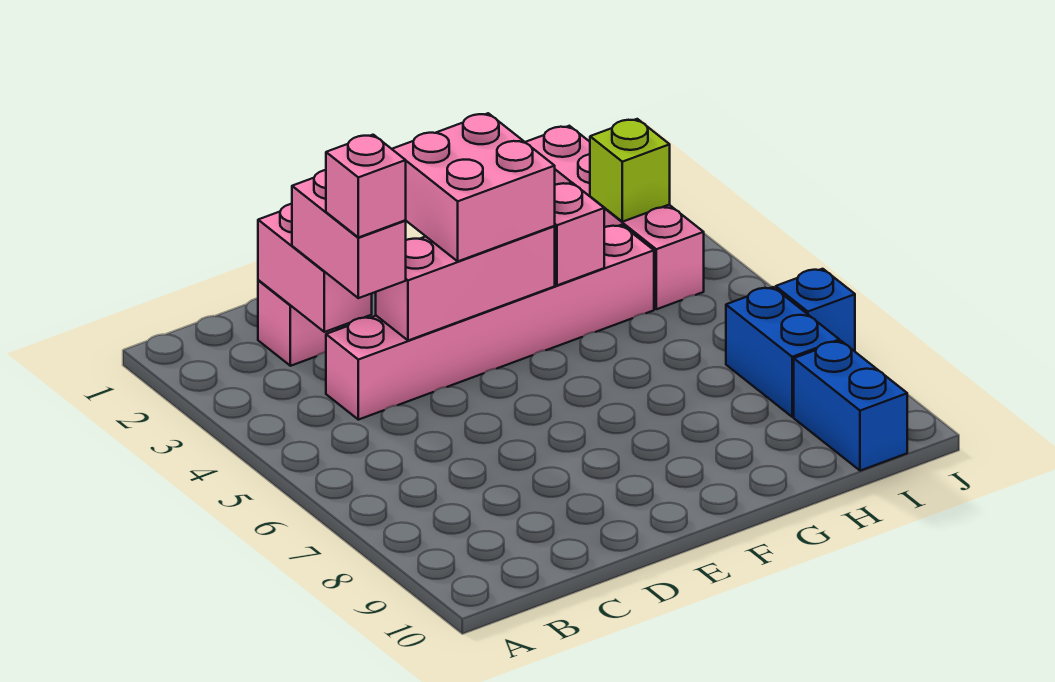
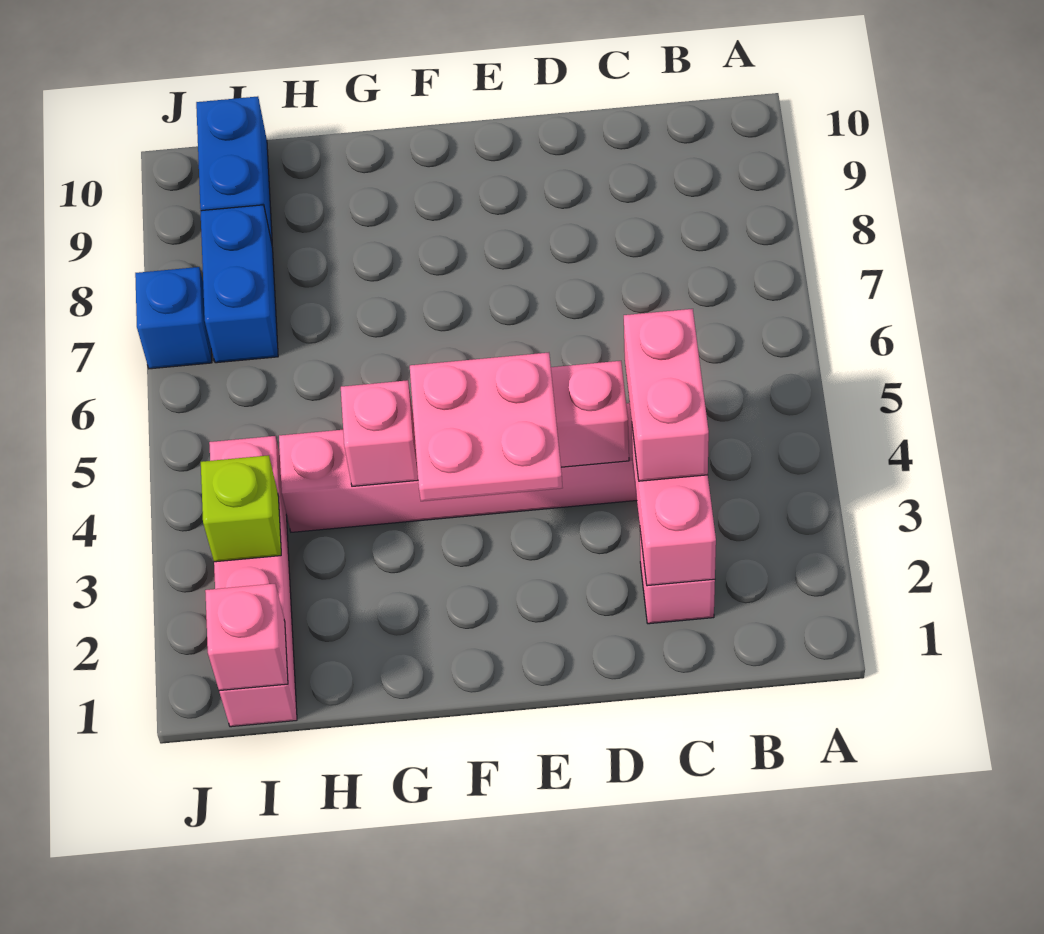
pink 1x1 brick [326,135,406,237] -> pink 1x1 brick moved to [205,584,288,691]
pink 2x2 brick [392,113,555,261] -> pink 2x2 plate [410,353,563,501]

